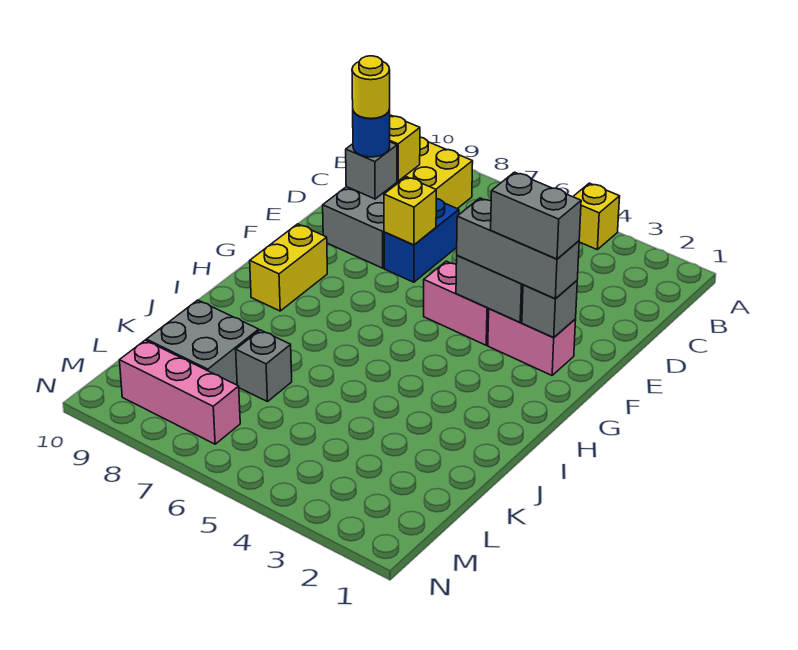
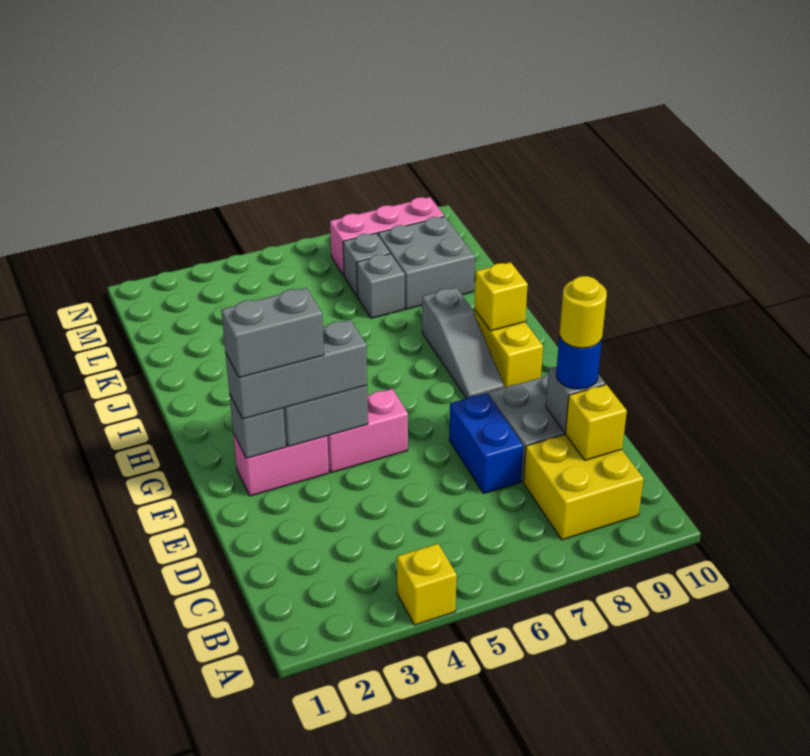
yellow 1x1 brick [384,177,436,245] -> yellow 1x1 brick moved to [474,262,528,331]
none -> grey 1x3 slope [422,288,504,399]
none -> grey 1x1 brick [343,233,390,297]

